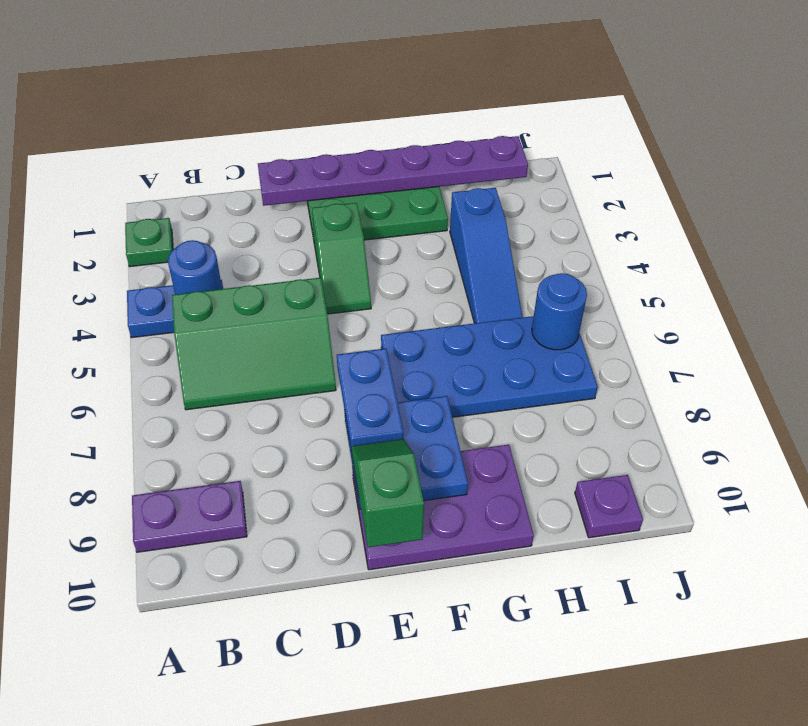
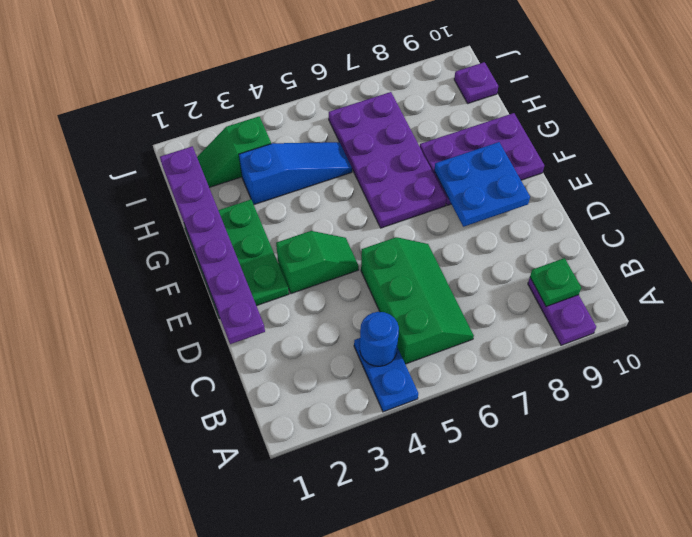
green 1x1 plate [125,218,173,267] -> green 1x1 plate moved to [530,258,581,306]
blue 1x2 plate [337,348,403,451] -> none
purple 2x3 plate [352,445,534,570] -> purple 2x3 plate turned to [420,113,544,205]
green 1x2 slope [352,439,424,547] -> green 1x2 slope moved to [197,117,271,187]
blue 2x4 plate [381,316,598,417] -> purple 2x4 plate [329,92,446,228]
blue 1x1 round brick [532,273,587,350] -> none

